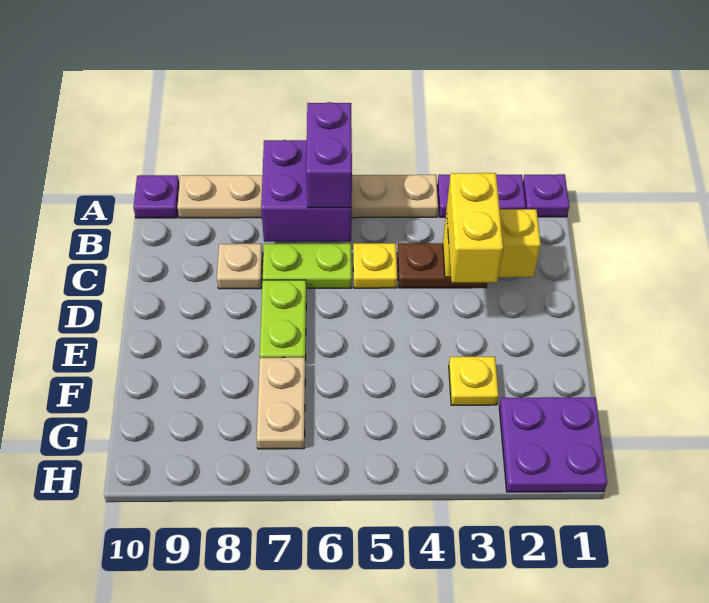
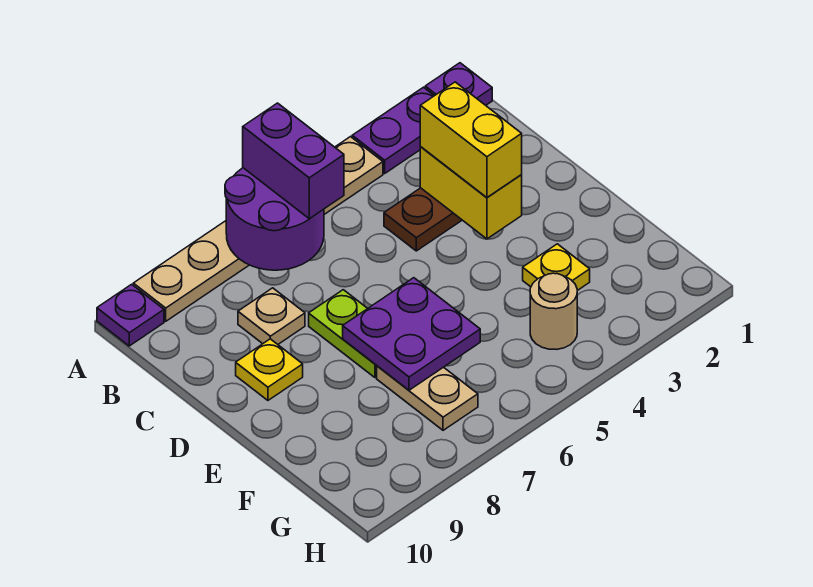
purple 2x2 brick [261,140,352,242] -> purple 2x2 round brick [225,168,324,270]
yellow 1x2 brick [443,209,541,277] -> yellow 1x2 brick turned to [420,147,522,239]
yellow 1x1 plate [353,243,397,288] -> yellow 1x1 plate moved to [236,339,303,400]
lime 1x2 plate [263,243,352,288] -> none
purple 2x2 plate [499,397,607,492] -> purple 2x2 plate moved to [343,278,480,390]
none -> tan 1x1 round brick [530,273,577,349]

